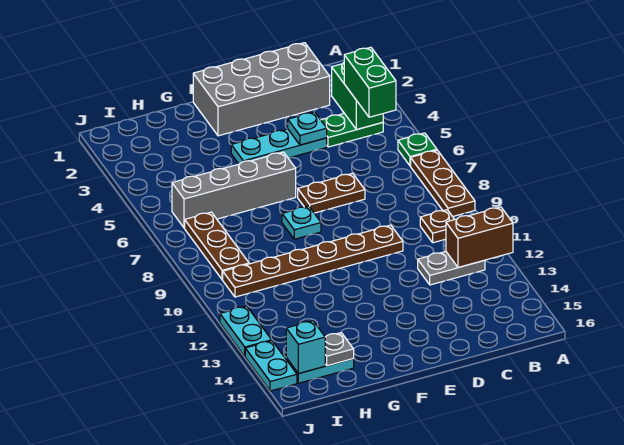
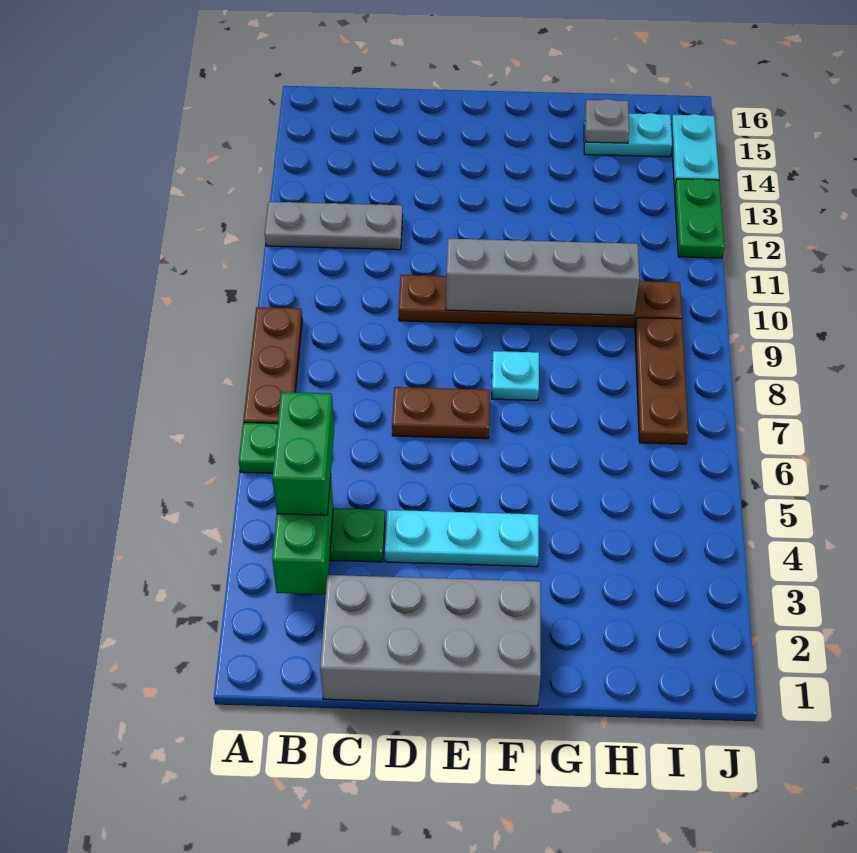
brown 1x2 brick [446,207,513,267] -> none
brown 1x1 plate [420,210,455,243] -> none
grey 1x2 plate [418,252,485,285] -> grey 1x3 plate [265,202,403,250]
cyan 1x1 plate [288,112,327,145] -> none
grey 1x4 brick [172,152,296,228] -> grey 1x4 brick moved to [446,239,639,315]
cyan 1x1 brick [286,321,325,374] -> none
cyan 1x2 plate [220,306,272,356] -> green 1x2 plate [675,179,724,258]

